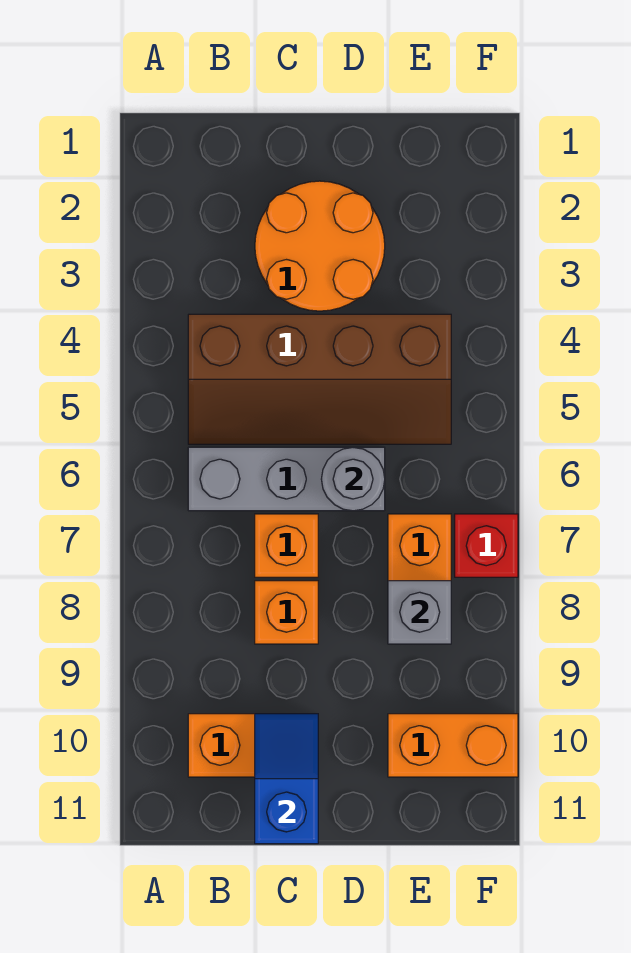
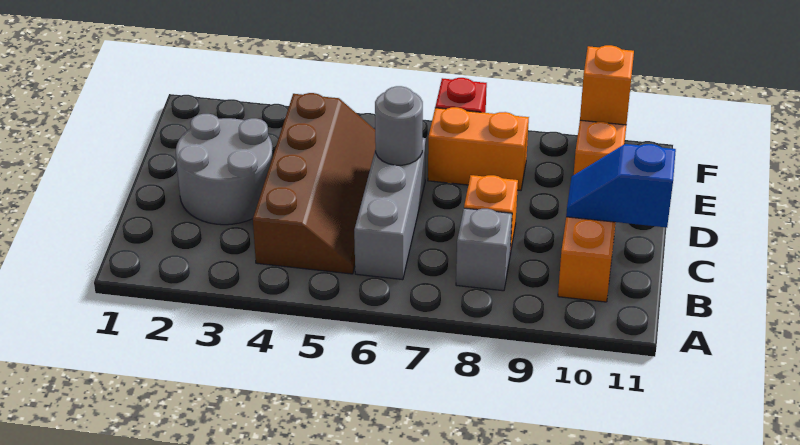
orange 2x2 round brick [255,181,385,311] -> grey 2x2 round brick [176,114,273,225]
orange 1x1 brick [255,514,318,577] -> orange 1x1 brick moved to [580,45,634,125]
grey 1x1 brick [388,581,451,644] -> grey 1x1 brick moved to [456,208,512,291]

